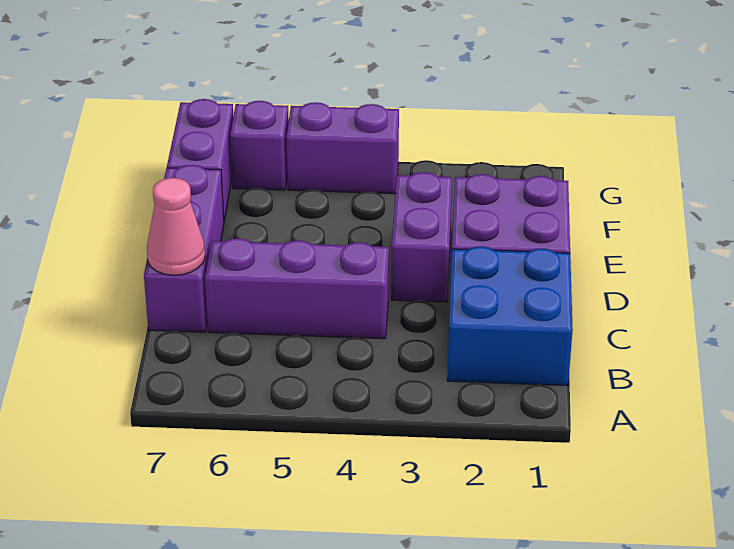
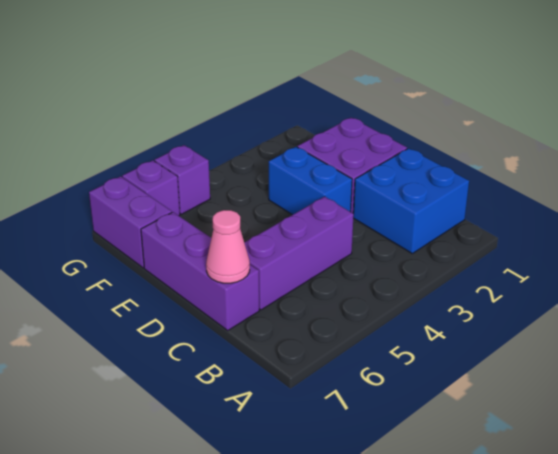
purple 1x2 brick [391,172,452,302] -> blue 1x2 brick [269,147,352,215]
purple 1x2 brick [286,102,399,194] -> purple 1x1 brick [155,145,210,214]

